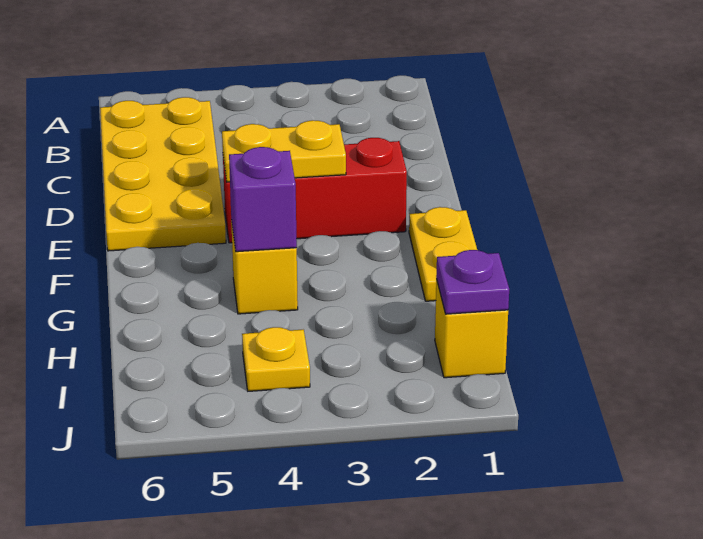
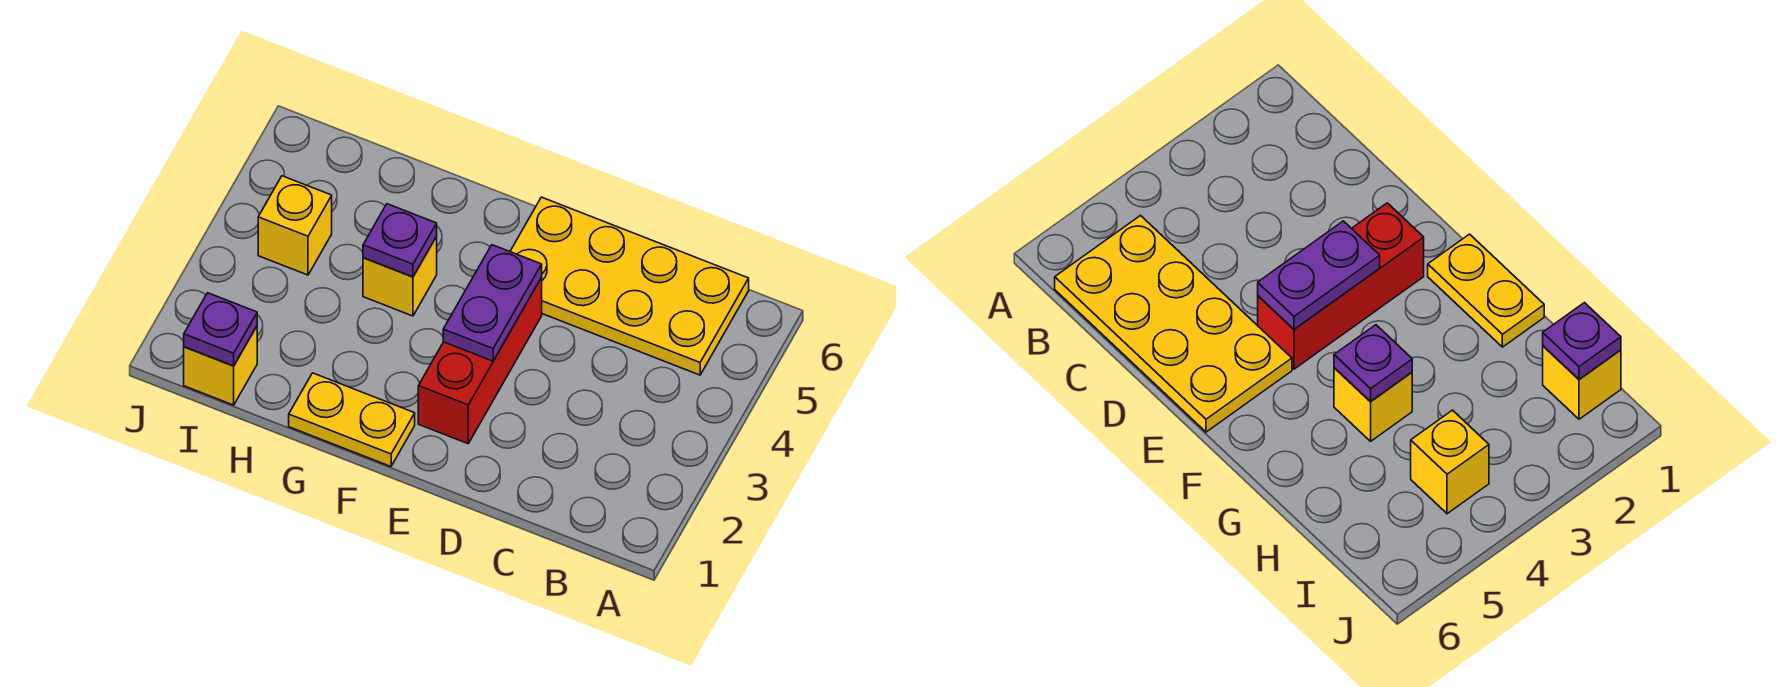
yellow 1x2 plate [222,120,346,182] -> purple 1x2 plate [443,245,542,361]
purple 1x1 brick [229,147,297,252] -> purple 1x1 plate [363,204,437,277]
yellow 1x1 plate [242,327,310,391] -> yellow 1x1 brick [258,176,332,275]

